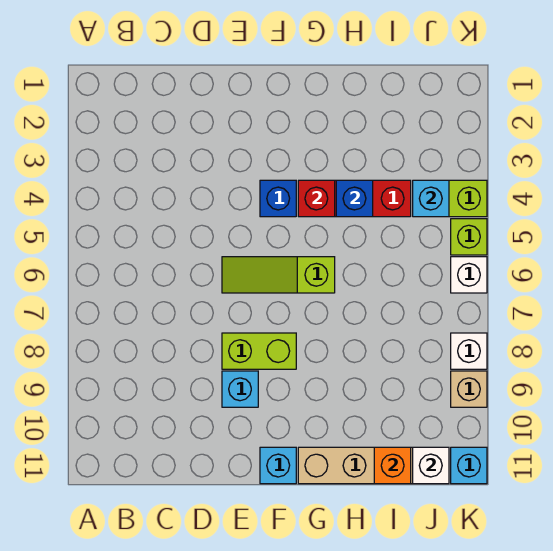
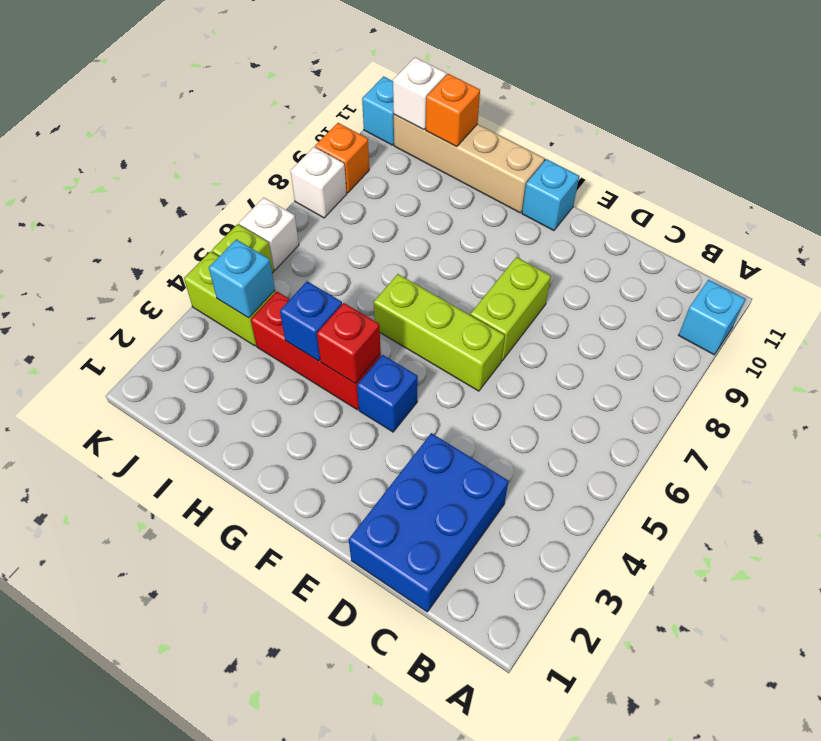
none -> blue 2x3 brick [349,433,509,612]
lime 1x3 slope [222,257,335,293] -> lime 1x3 brick [374,274,505,391]
lime 1x2 brick [222,333,296,369] -> lime 1x2 brick turned to [471,257,551,361]
cyan 1x1 brick [222,371,258,407] -> cyan 1x1 brick moved to [679,280,745,355]
tan 1x1 brick [451,371,487,407] -> orange 1x1 brick [315,123,369,193]

